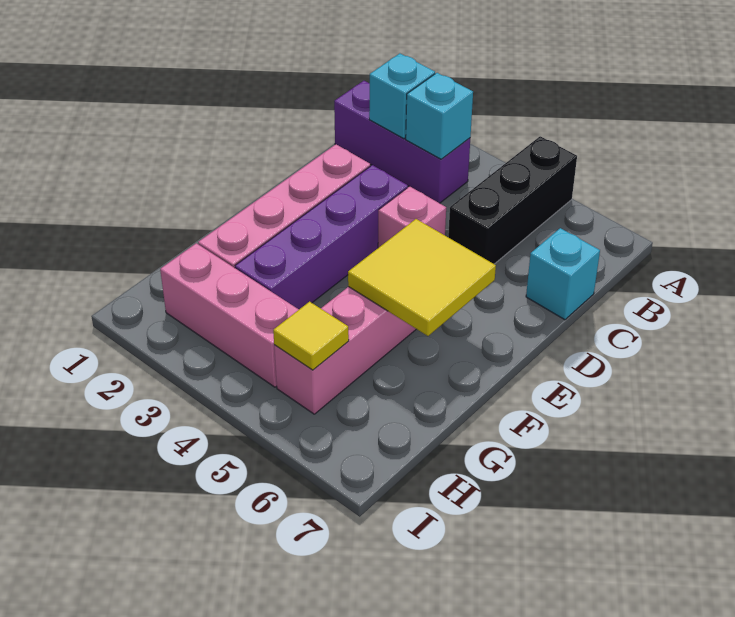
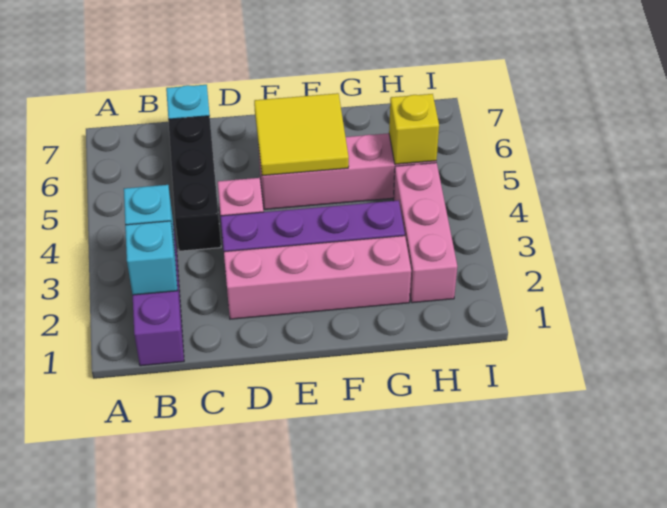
black 1x3 brick [448,136,577,264] -> black 1x3 brick turned to [168,116,221,251]
yellow 1x1 tile [273,302,349,370] -> yellow 1x1 brick [389,94,439,164]

